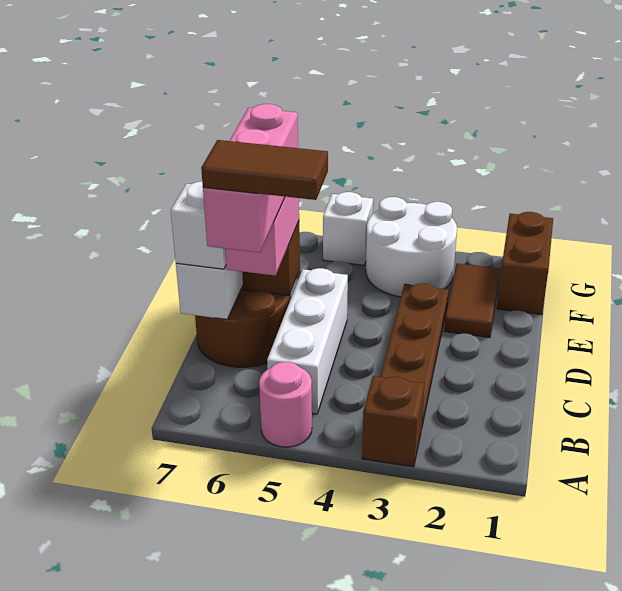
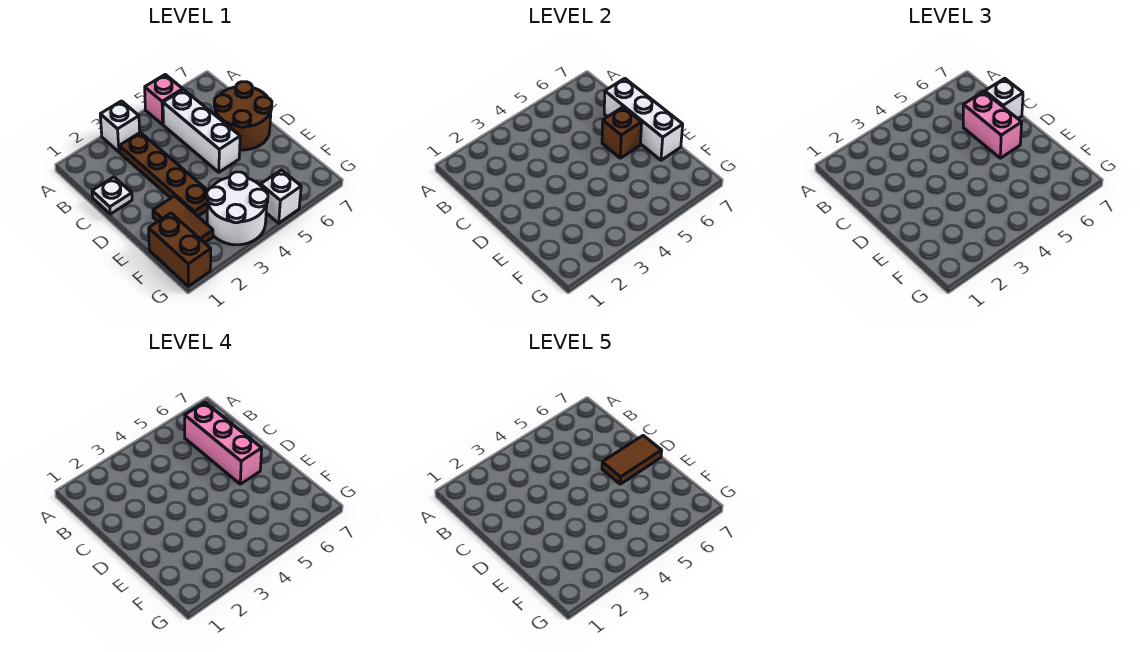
brown 1x1 brick [362,376,425,467] -> white 1x1 brick [100,101,140,152]
pink 1x1 round brick [259,362,312,447] -> pink 1x1 brick [145,75,183,124]
brown 1x2 tile [201,140,328,200] -> brown 1x2 tile moved to [602,436,662,484]
none -> white 1x1 plate [92,177,132,214]

